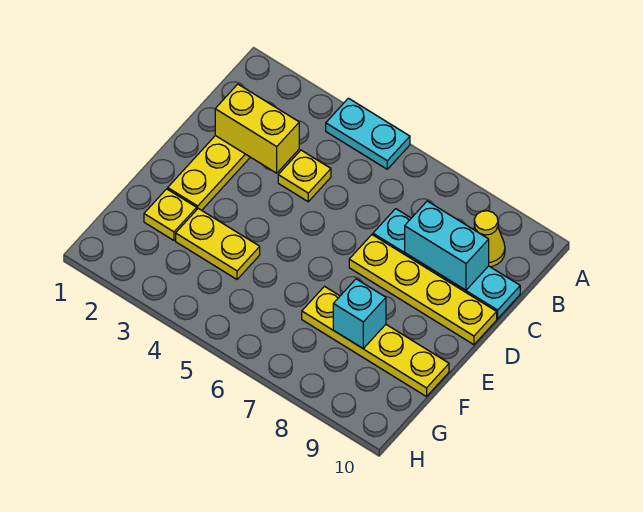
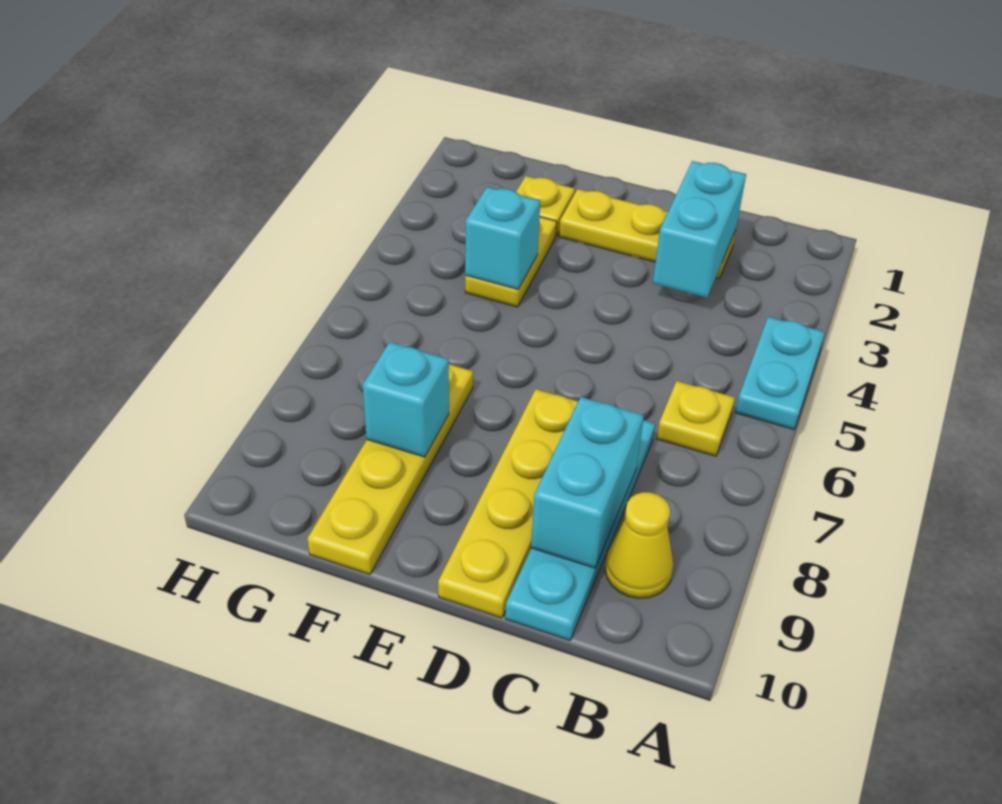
yellow 1x2 brick [215,84,299,173] -> cyan 1x2 brick [653,161,746,298]
yellow 1x1 plate [278,150,331,202] -> yellow 1x1 plate moved to [657,381,735,456]
none -> cyan 1x1 brick [465,187,540,289]

